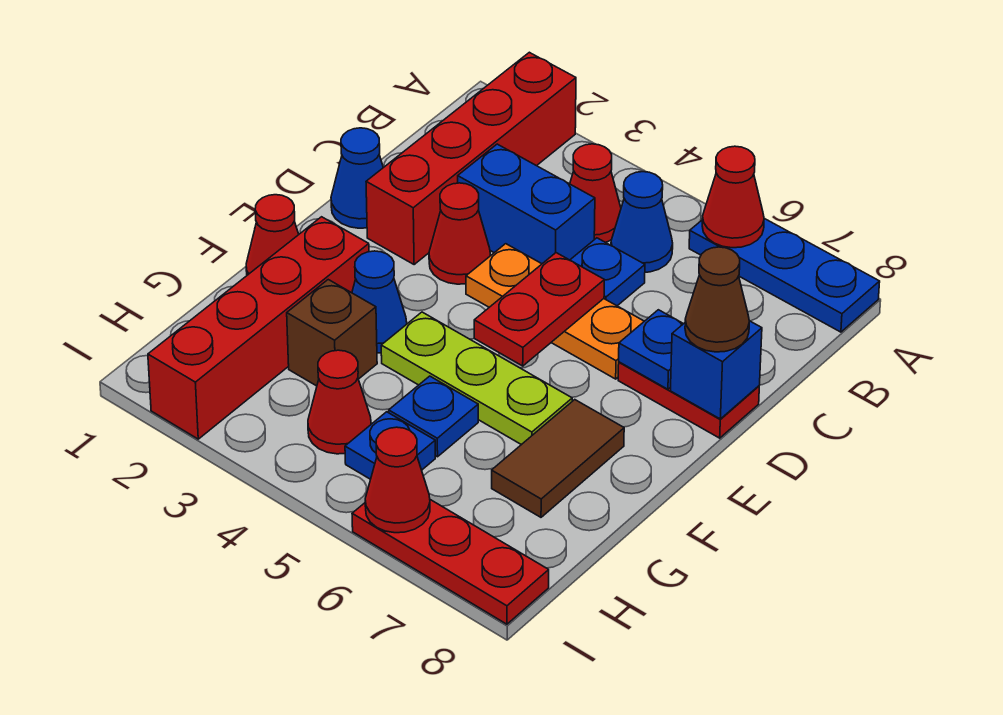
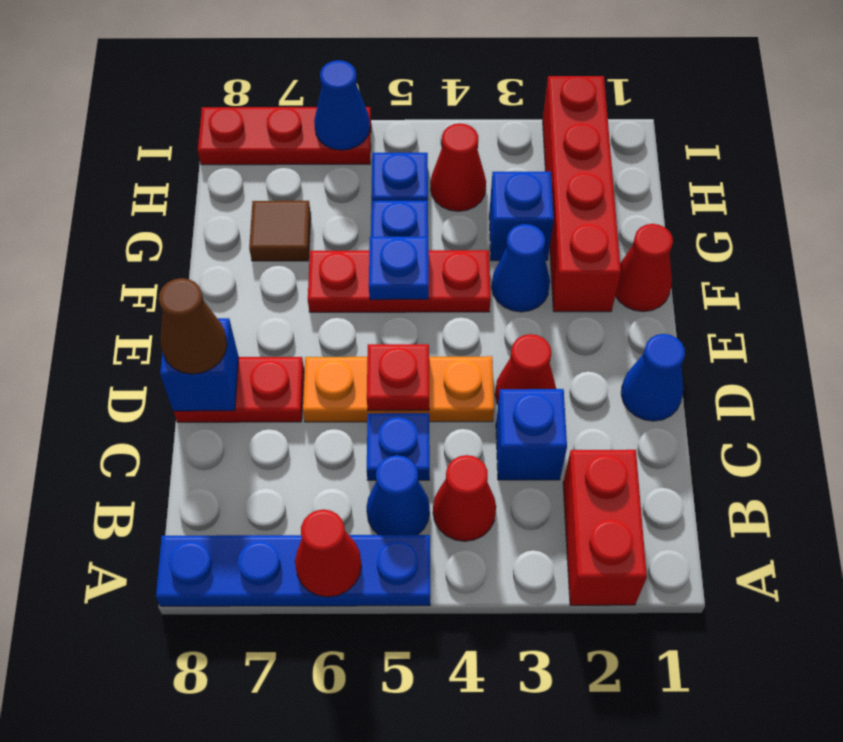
red 1x4 brick [366,52,576,265] -> red 1x2 brick [563,450,647,605]
blue 1x3 plate [689,218,880,332] -> blue 1x4 plate [156,535,430,606]
blue 1x2 brick [458,144,595,264] -> blue 1x1 brick [496,389,567,480]
red 1x2 plate [474,253,604,366] -> red 1x1 plate [367,344,429,410]
blue 1x1 plate [619,310,683,389] -> blue 1x1 plate moved to [369,237,429,300]
lime 1x3 plate [381,312,572,445] -> red 1x3 plate [308,250,491,312]
brown 1x2 tile [492,400,624,517] -> brown 1x1 tile [249,201,311,261]
brown 1x1 brick [287,280,377,386] -> blue 1x1 brick [489,172,554,261]
red 1x1 cone [365,427,430,533] -> blue 1x1 cone [314,60,370,150]

